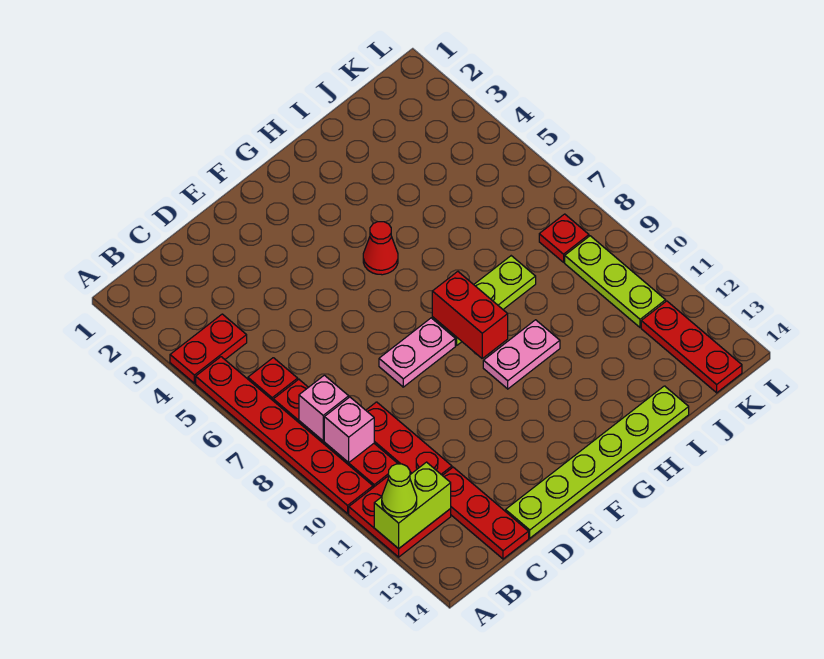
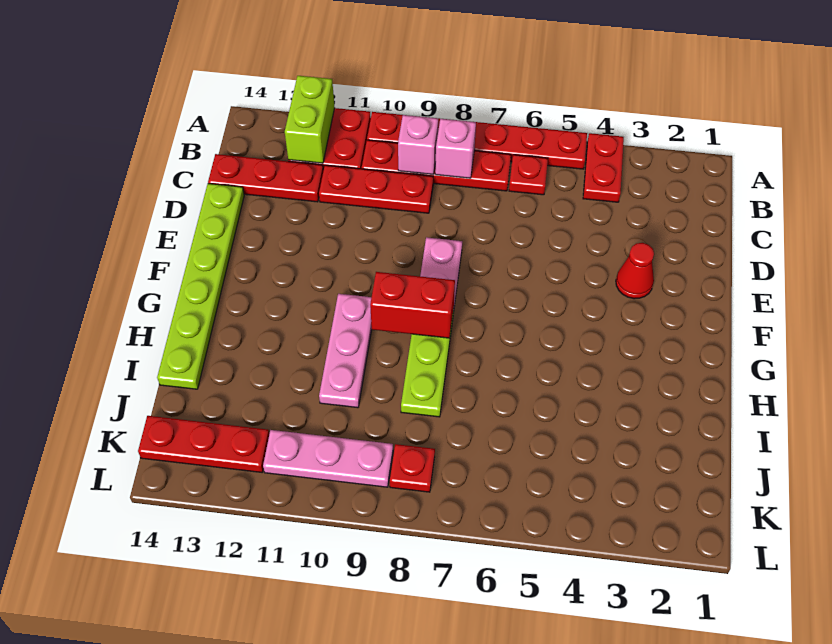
lime 1x1 cone [382,464,417,517] -> none
red 1x1 cone [363,222,398,275] -> red 1x1 cone moved to [616,243,654,299]
pink 1x2 plate [483,320,560,389] -> pink 1x3 plate [319,294,372,408]
lime 1x3 plate [565,236,666,328] -> pink 1x3 plate [263,430,393,487]

